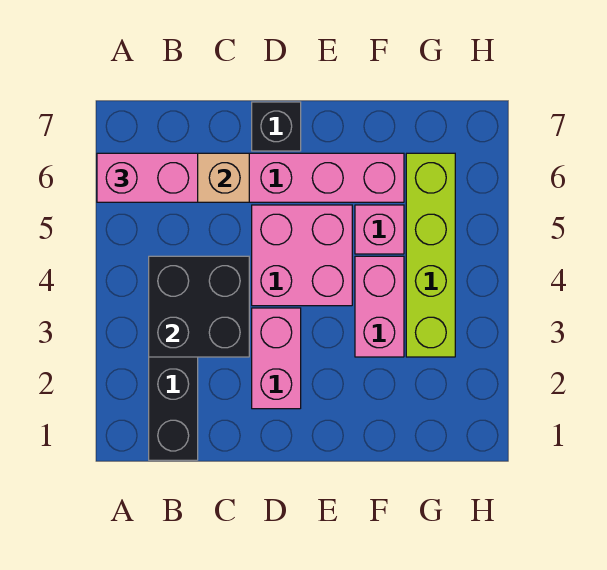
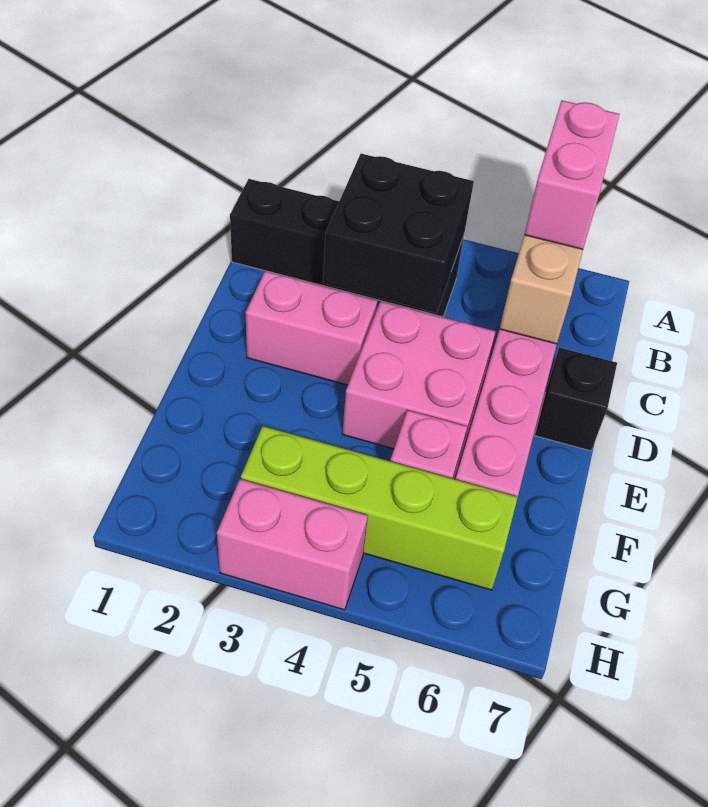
pink 1x2 brick [355,256,404,357] -> pink 1x2 brick moved to [217,479,368,610]

